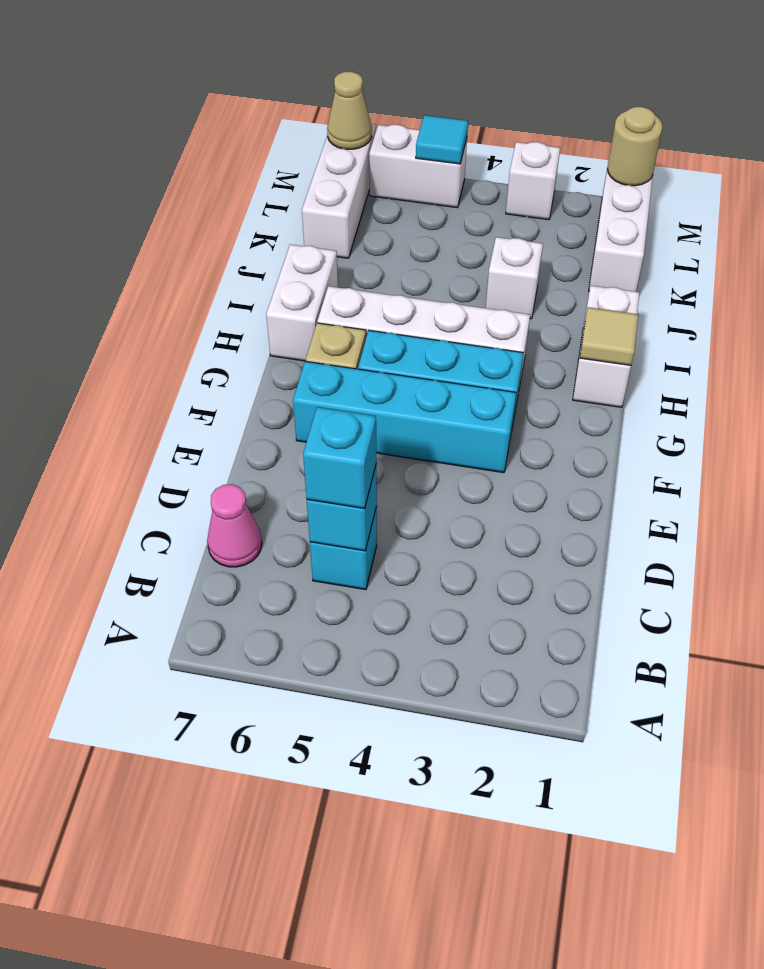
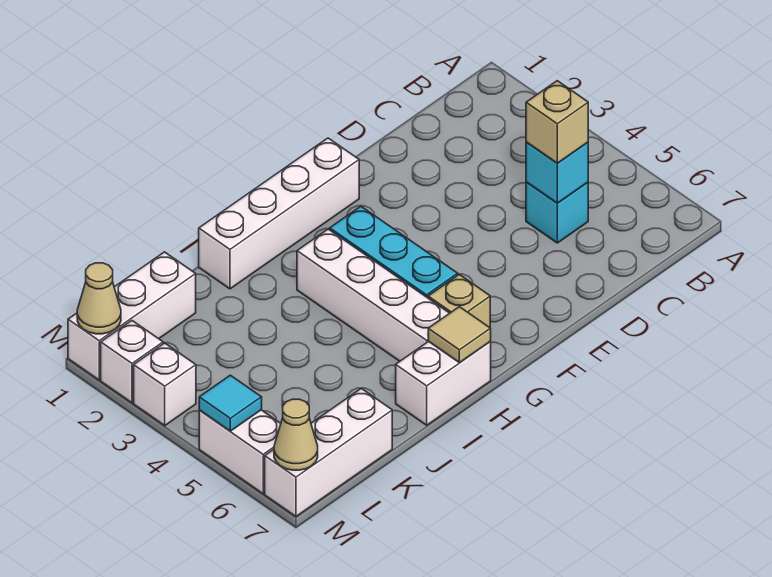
cyan 1x1 brick [303,407,376,509] -> tan 1x1 brick [526,81,588,163]
pink 1x1 cone [207,484,262,567] -> none
cyan 1x4 brick [293,361,516,473] -> none
white 1x2 brick [573,286,640,407] -> white 1x4 brick [199,138,359,289]
tan 1x1 tile [580,307,638,365] -> tan 1x1 tile moved to [428,307,491,363]
white 1x1 brick [486,237,543,319] -> white 1x1 brick moved to [101,321,163,403]
tan 1x1 round brick [608,107,662,186] -> tan 1x1 cone [77,263,121,334]

